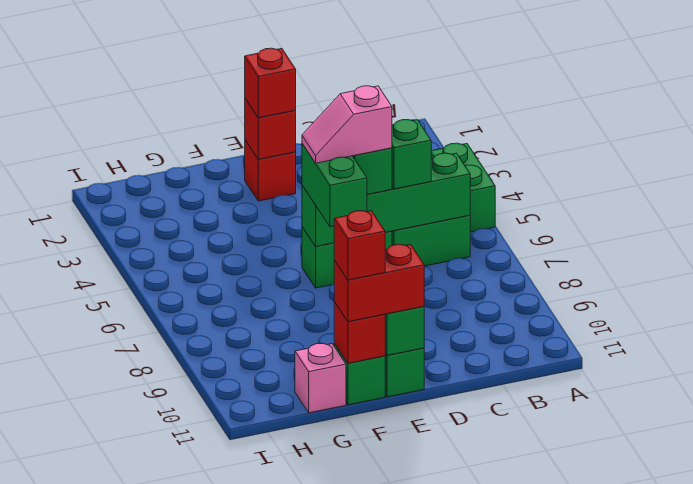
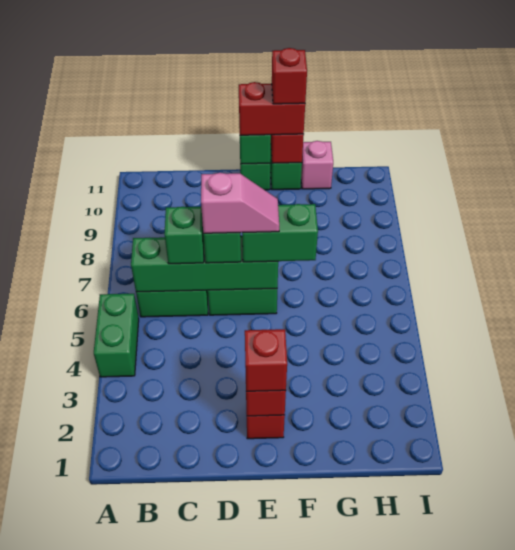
green 1x2 brick [302,144,367,227] -> green 1x2 brick turned to [242,204,318,262]

